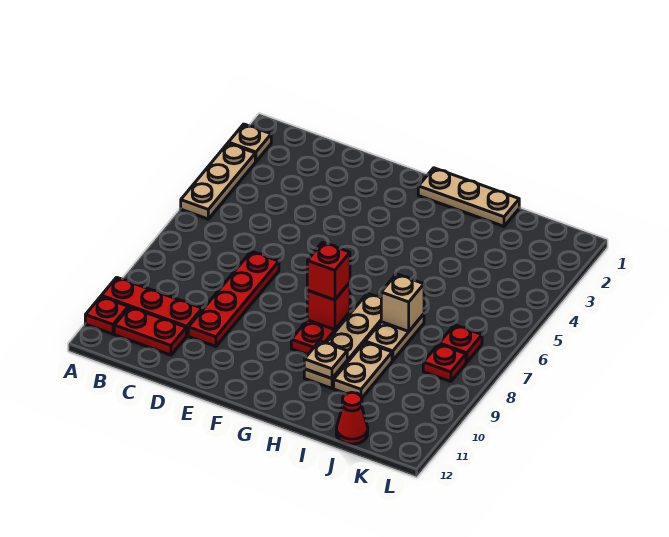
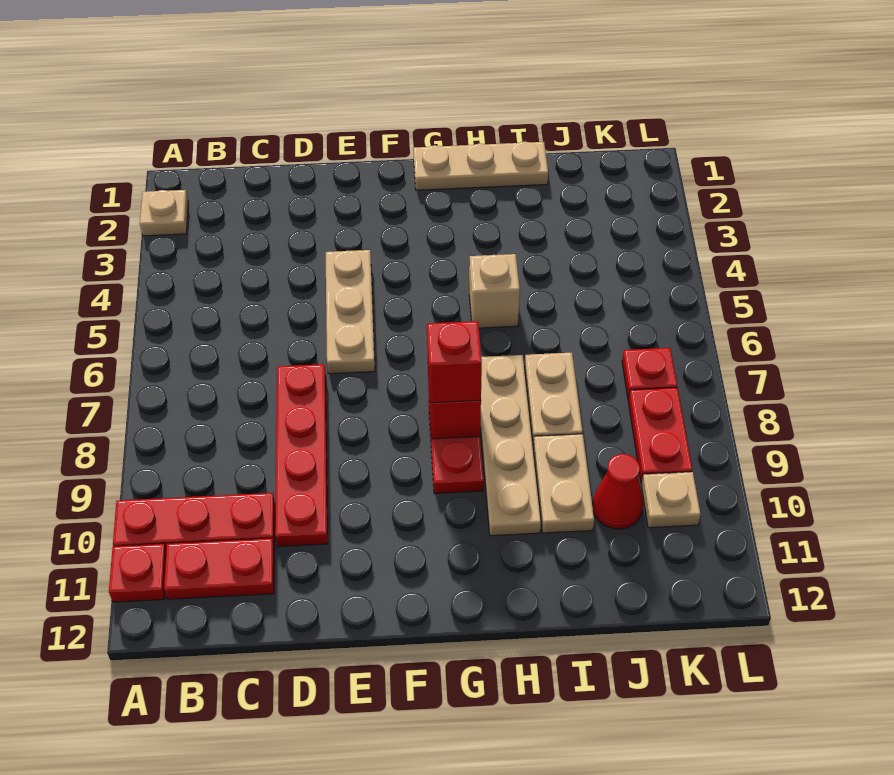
tan 1x3 plate [181,143,255,219] -> tan 1x3 plate moved to [326,250,375,374]
tan 1x1 plate [304,341,347,379] -> tan 1x1 plate moved to [641,472,701,528]
tan 1x1 brick [381,274,424,331] -> tan 1x1 brick moved to [469,254,520,328]
red 1x1 cone [336,392,368,444] -> red 1x1 cone moved to [593,454,643,529]
red 1x1 plate [423,344,466,382] -> red 1x2 plate [628,388,692,483]

